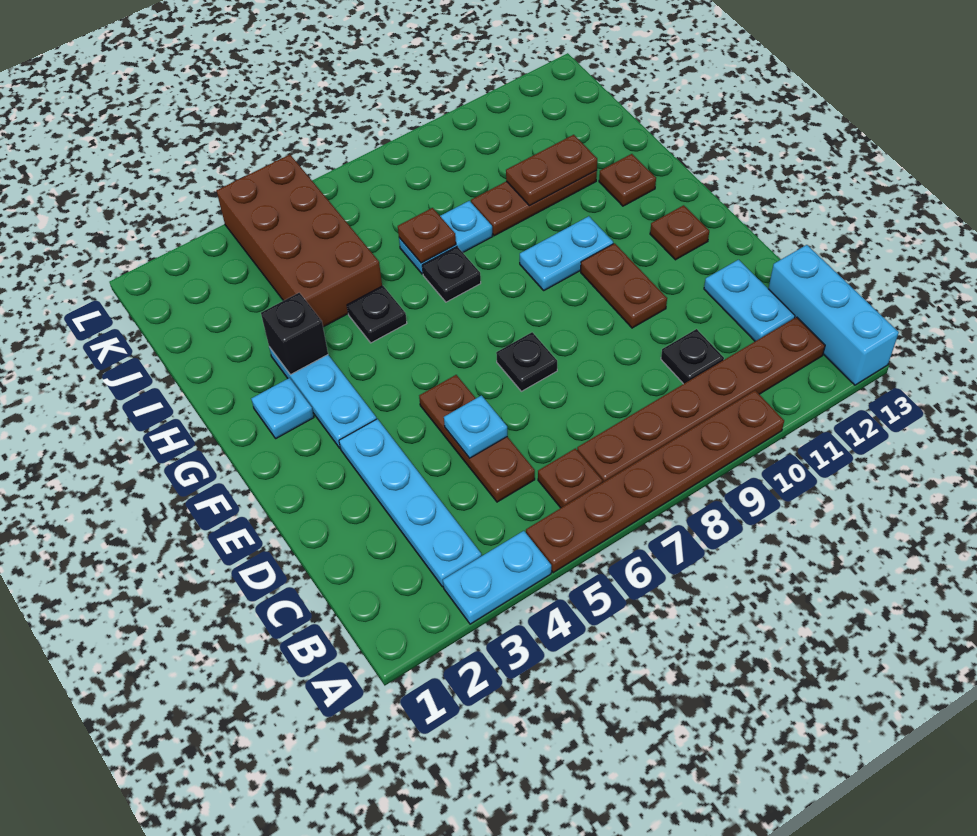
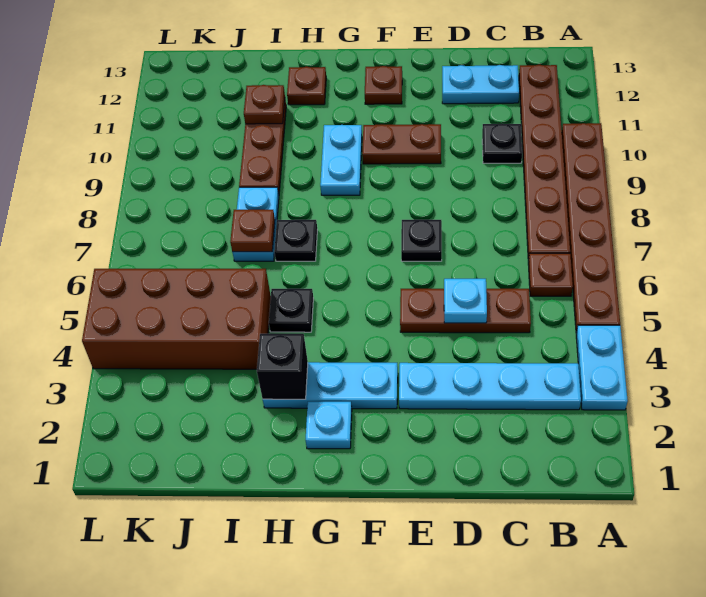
cyan 1x3 brick [768,245,899,385] -> none
brown 1x2 plate [506,135,597,206] -> brown 1x1 plate [244,85,285,124]

